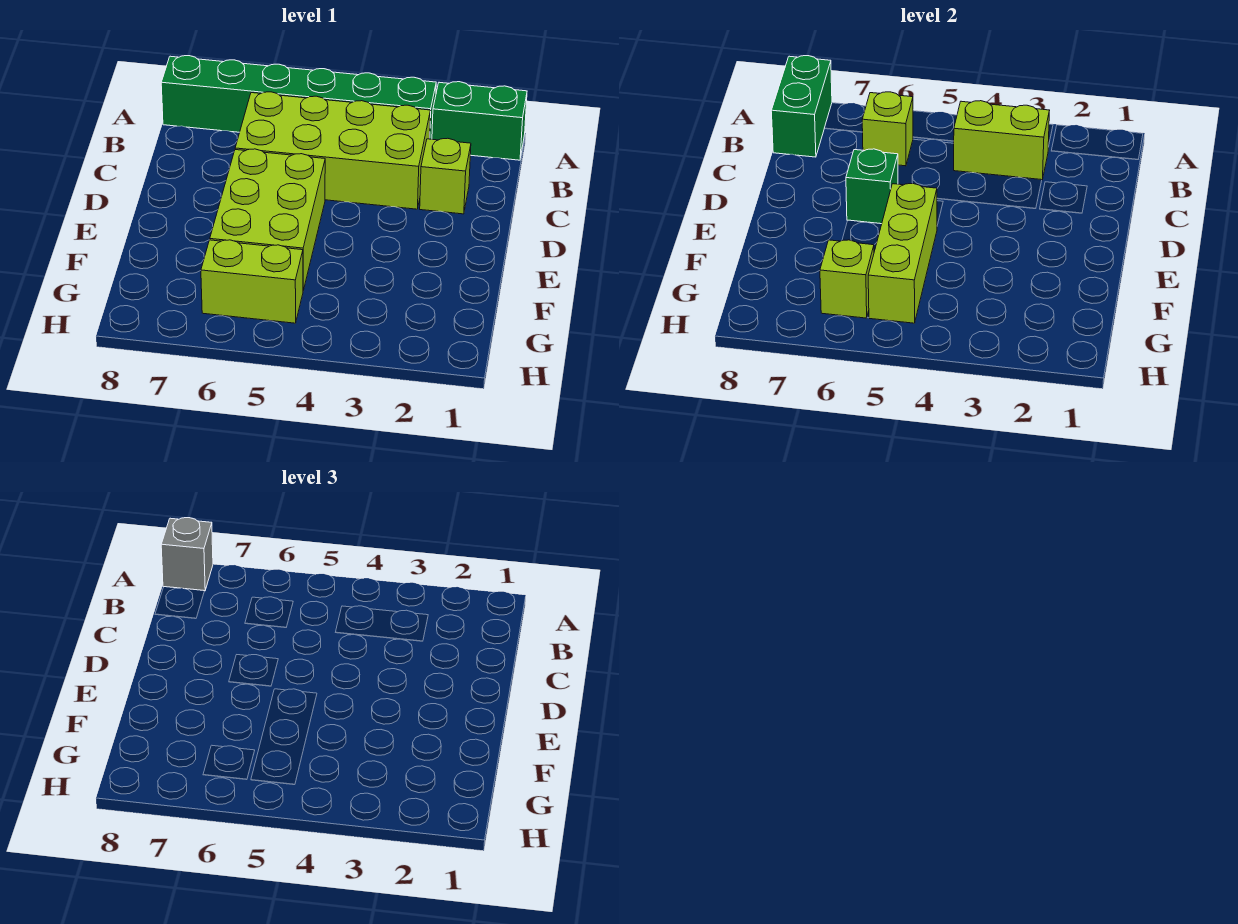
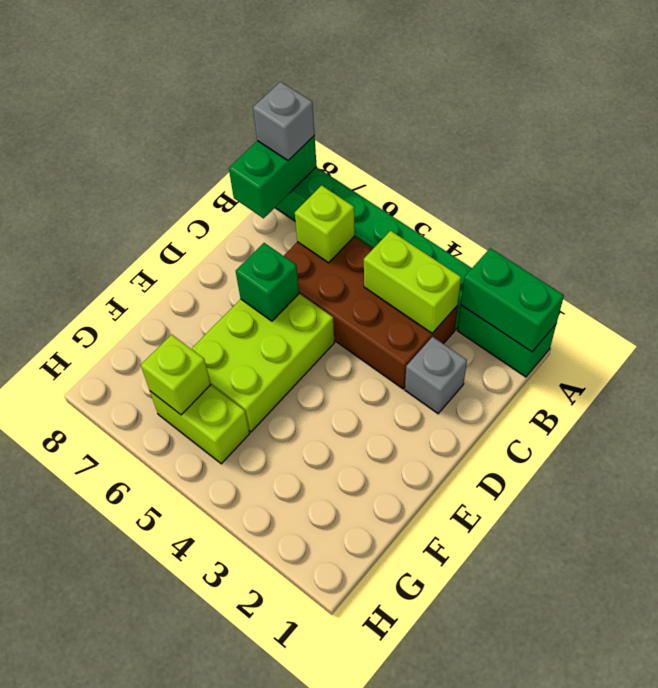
none -> green 1x2 brick [461,248,564,352]
lime 2x4 brick [235,92,431,209] -> brown 2x4 brick [284,236,458,389]
lime 1x1 brick [420,138,471,214] -> grey 1x1 brick [405,337,467,414]
lime 1x3 brick [868,184,937,323] -> none

